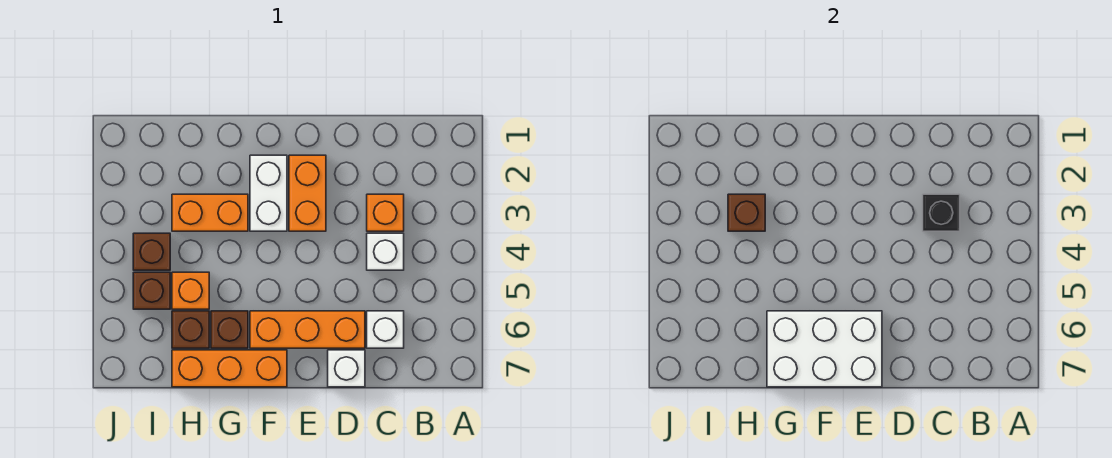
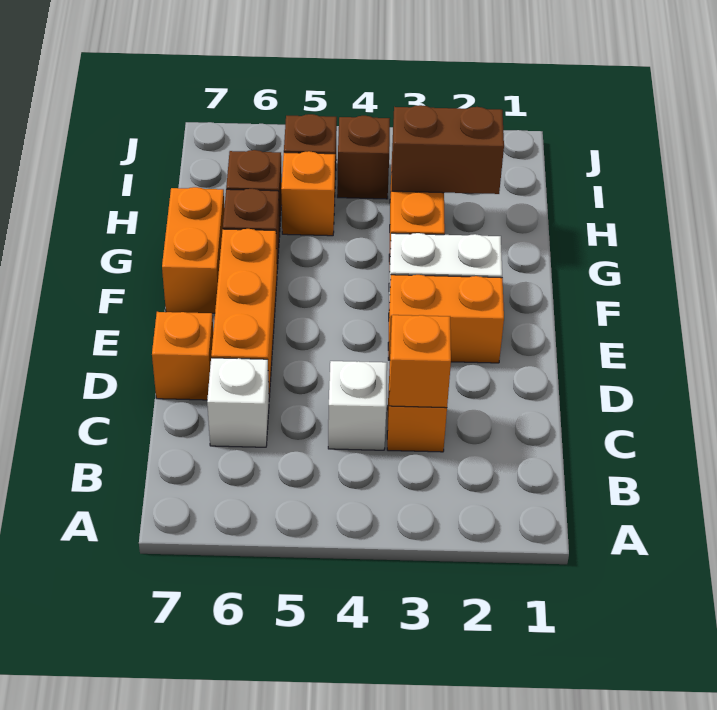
black 1x1 brick [923,194,960,231] -> orange 1x1 brick [389,315,451,408]
white 1x1 brick [328,350,365,387] -> orange 1x1 brick [152,312,213,400]
white 2x3 brick [767,311,882,387] -> none
orange 1x3 brick [172,350,287,387] -> orange 1x2 brick [162,187,224,313]
brown 1x1 brick [728,194,765,231] -> brown 1x2 brick [392,105,504,194]

